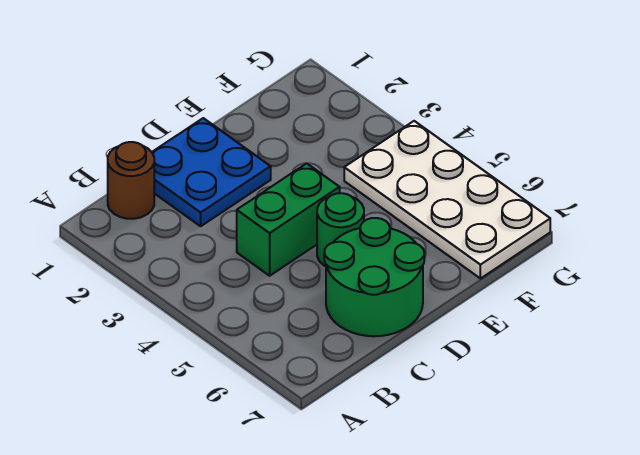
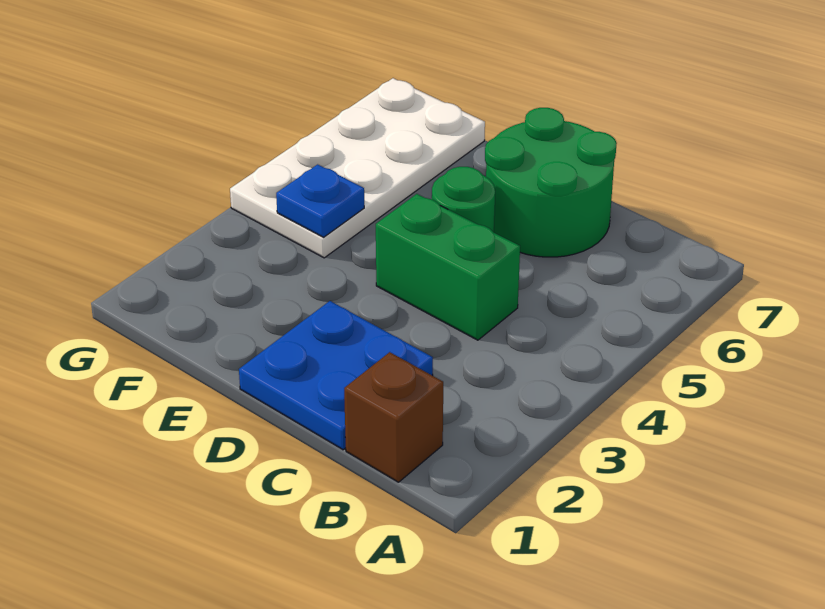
brown 1x1 round brick [108,142,154,219] -> brown 1x1 brick [344,352,443,482]
none -> blue 1x1 plate [276,164,364,237]

